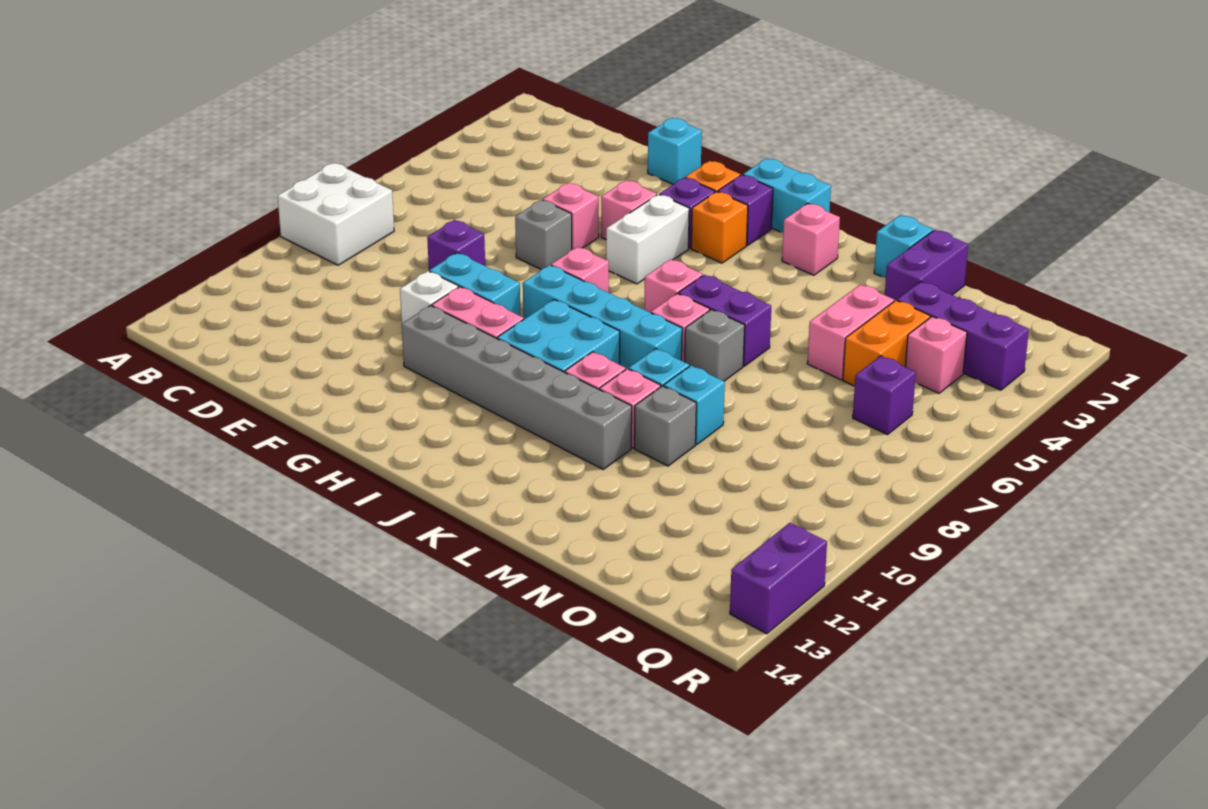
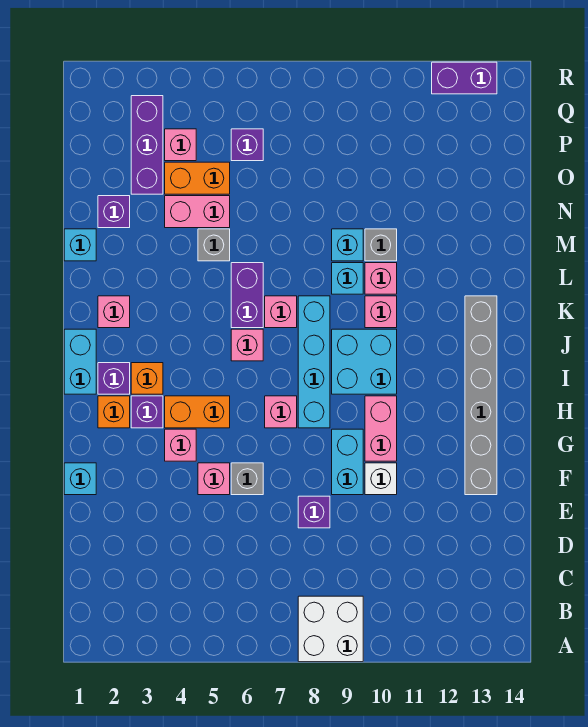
grey 1x6 brick [402,305,632,469] -> grey 1x6 brick moved to [465,296,497,495]
white 1x2 brick [606,194,689,284] -> orange 1x2 brick [165,396,230,428]
grey 1x1 brick [685,309,745,381] -> grey 1x1 brick moved to [198,229,230,261]
purple 1x2 brick [885,230,968,301] -> purple 1x1 brick [98,196,130,228]

